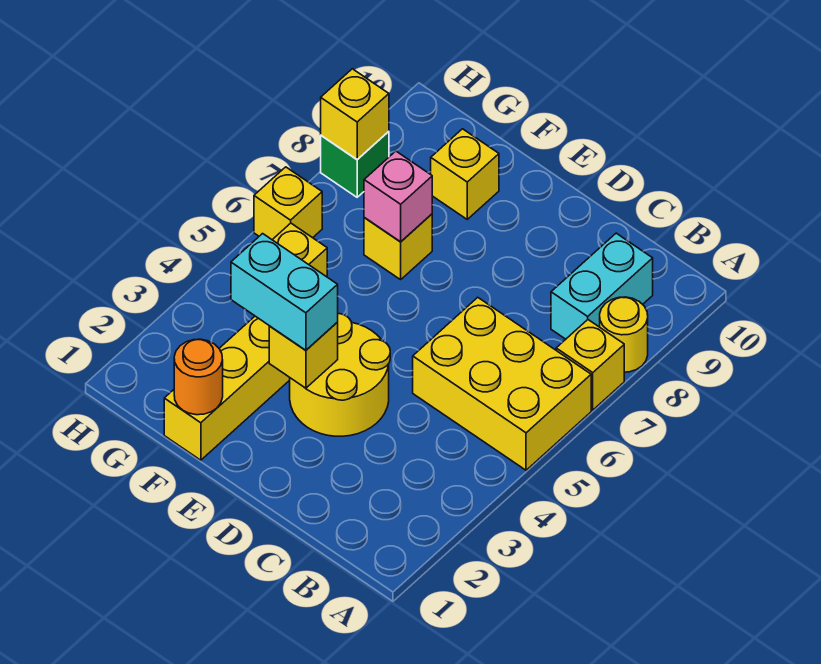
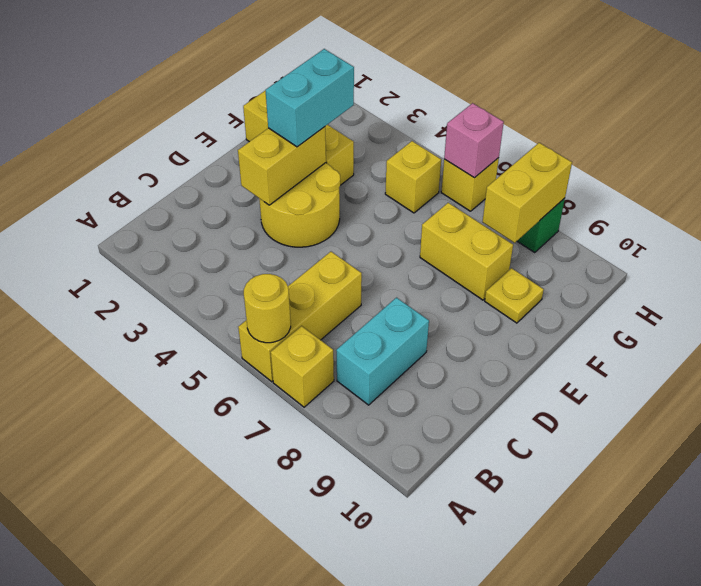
yellow 2x3 brick [413,297,591,470] -> yellow 1x3 brick [238,252,362,382]
yellow 1x1 round brick [600,297,648,372] -> yellow 1x1 round brick moved to [244,274,291,343]
cyan 1x2 brick [551,233,653,339] -> cyan 1x2 brick turned to [336,298,429,405]
yellow 1x1 brick [269,323,338,388] -> yellow 1x2 brick [238,127,326,205]
orange 1x1 round brick [174,339,223,415] -> none
yellow 1x1 brick [364,214,432,280] -> yellow 1x2 brick [420,203,513,300]
pink 1x1 brick [364,151,432,242] -> pink 1x1 brick moved to [444,103,504,178]
yellow 1x1 brick [431,129,499,219] -> yellow 1x1 plate [485,268,544,323]
yellow 1x1 brick [321,69,389,159] -> yellow 1x2 brick [483,143,572,243]

